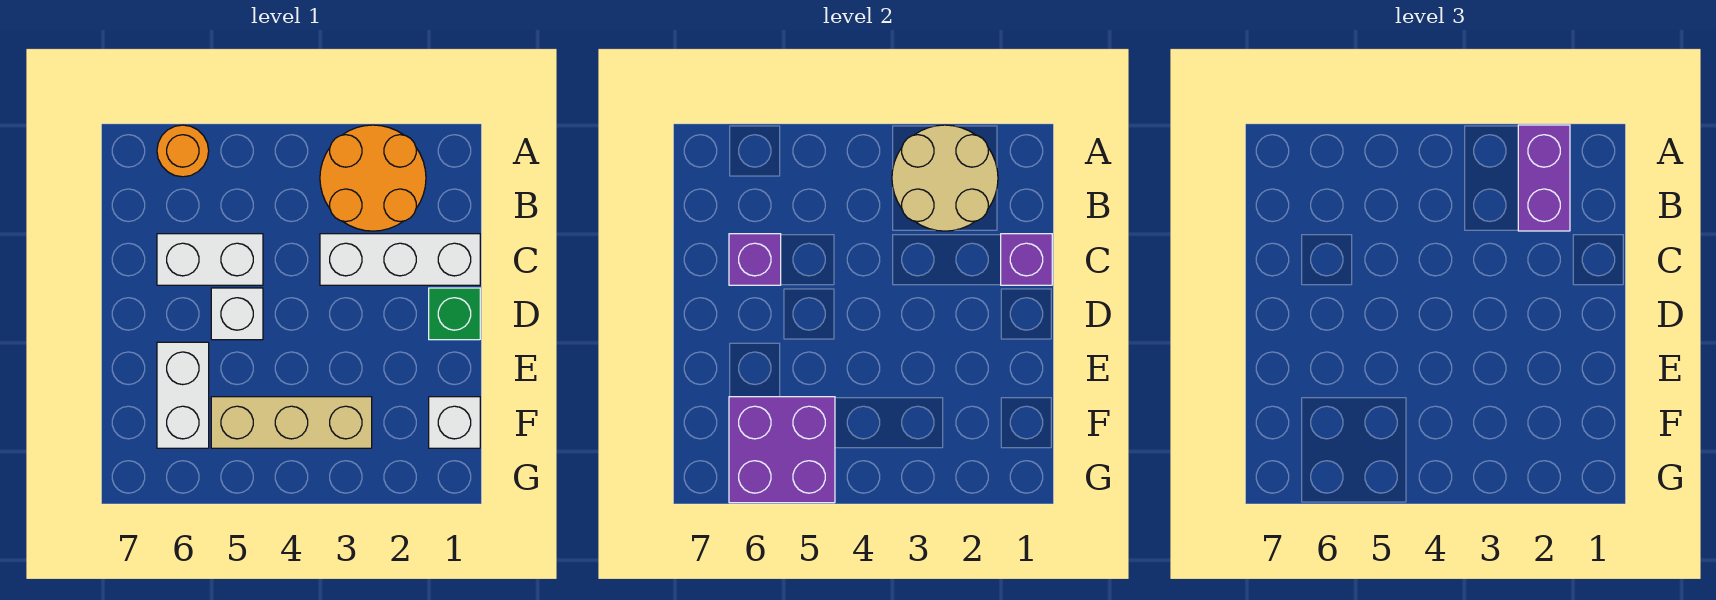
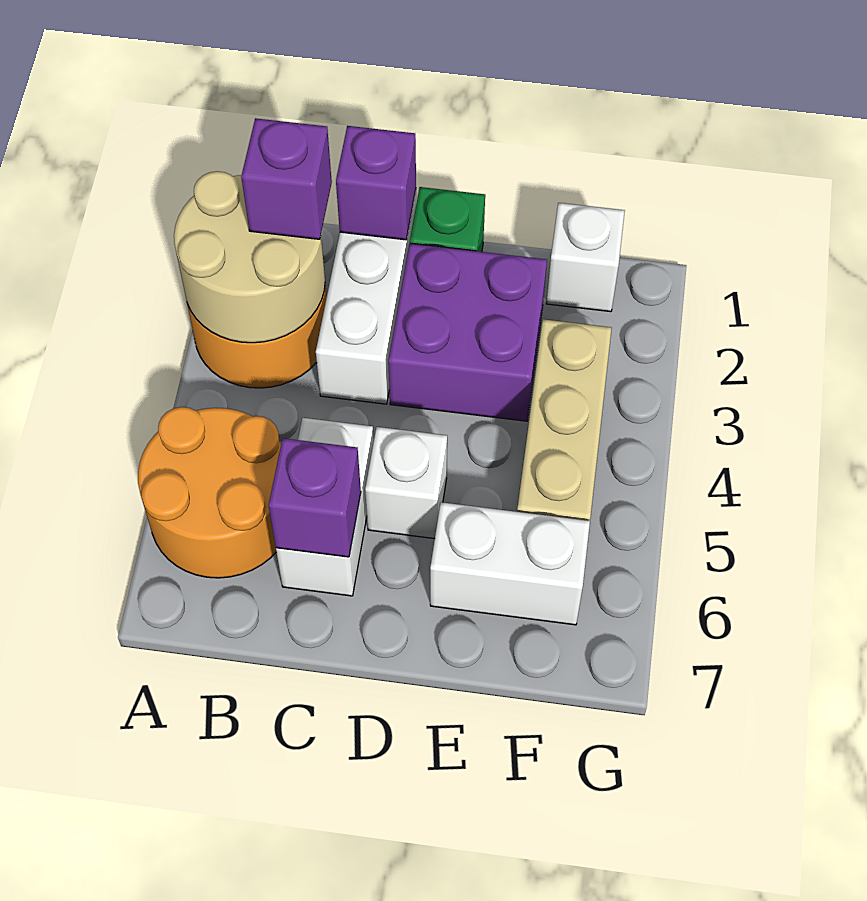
purple 1x2 brick [1518,125,1570,231] -> purple 1x1 brick [241,118,332,239]
orange 1x1 round brick [157,125,209,177] -> orange 2x2 round brick [138,407,281,578]
purple 2x2 brick [729,397,835,503] -> purple 2x2 brick moved to [388,244,547,421]

